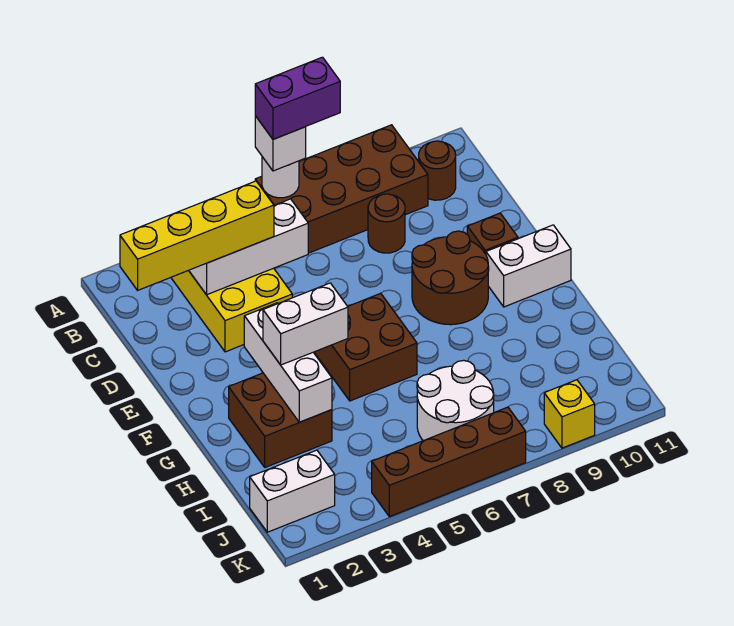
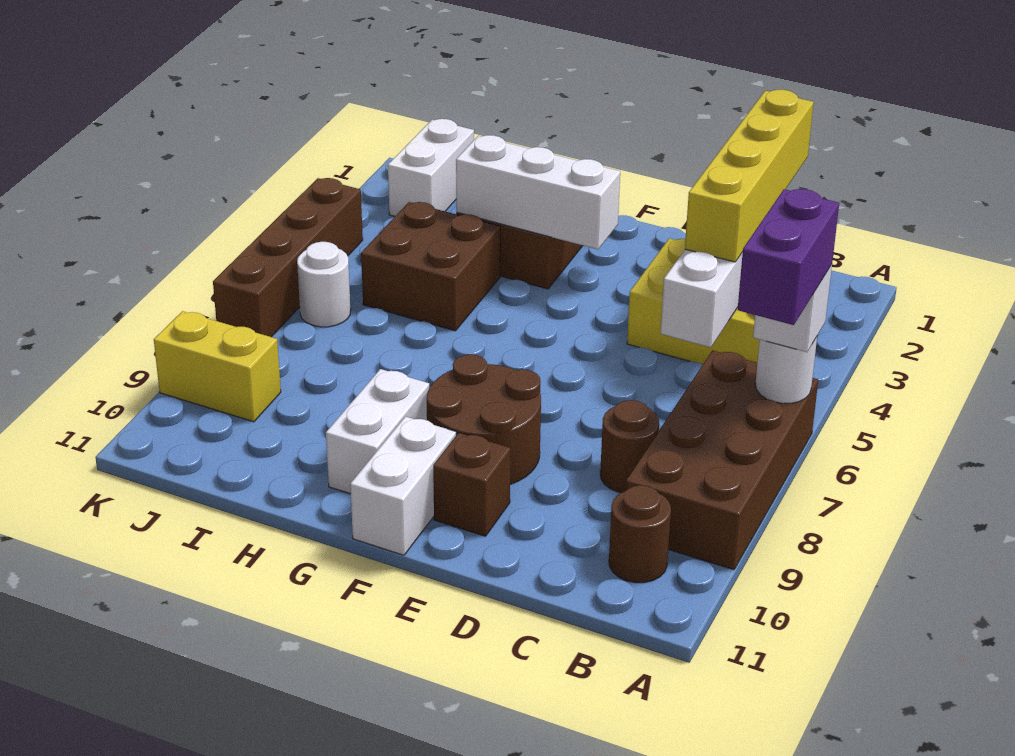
brown 2x2 brick [314,293,417,401] -> brown 2x2 brick moved to [361,202,500,331]
white 1x2 brick [263,283,348,365] -> white 1x2 brick moved to [326,369,429,494]
white 2x2 round brick [417,360,494,441] -> white 1x1 round brick [297,242,351,327]
yellow 1x1 brick [544,380,595,448] -> yellow 1x2 brick [154,311,281,422]

